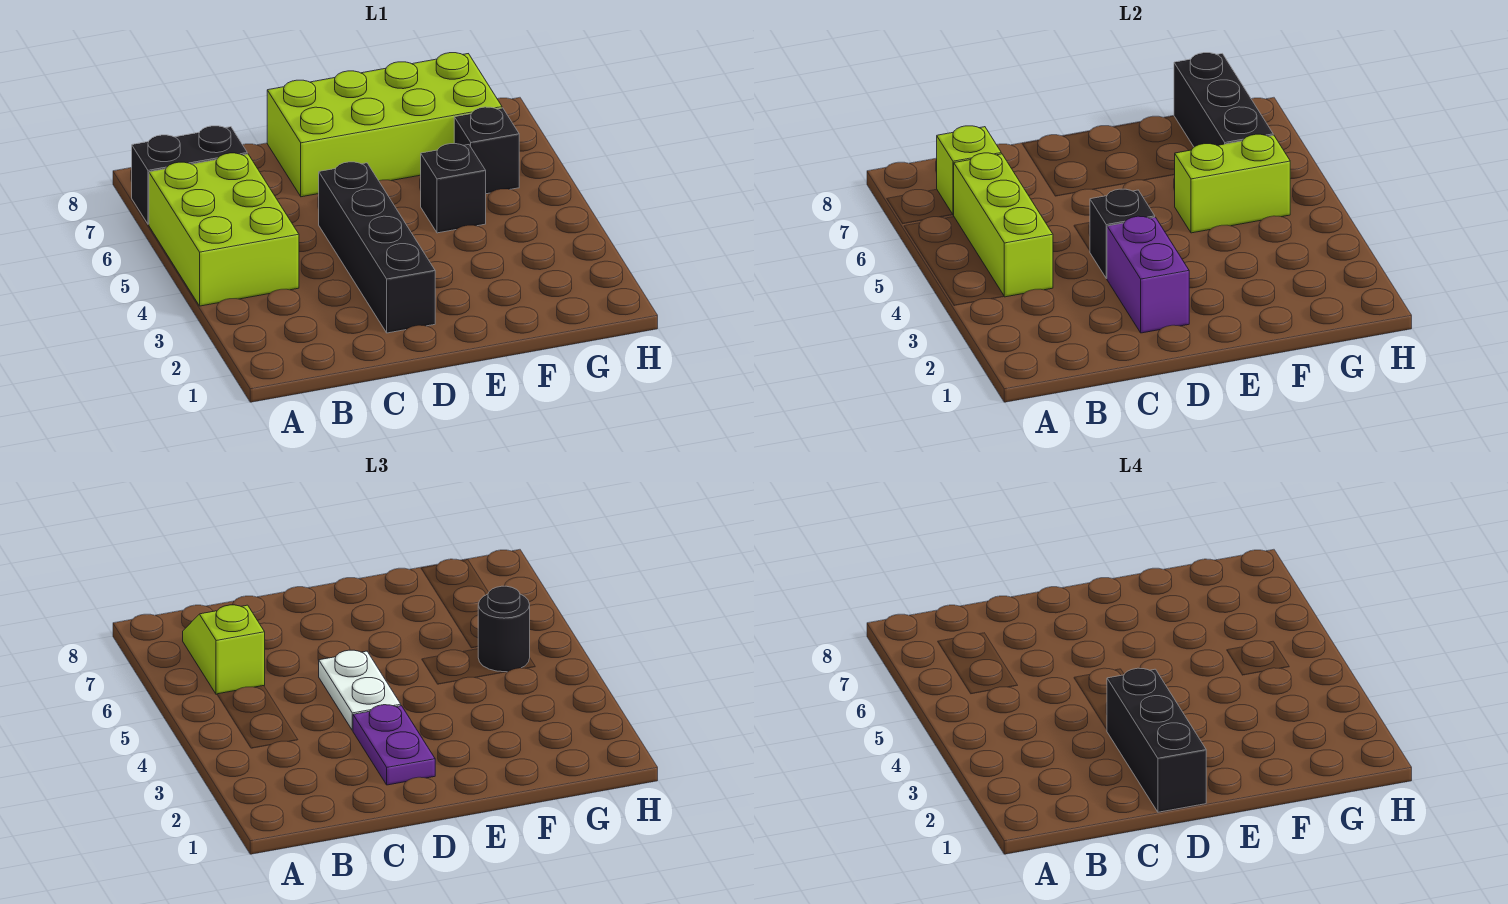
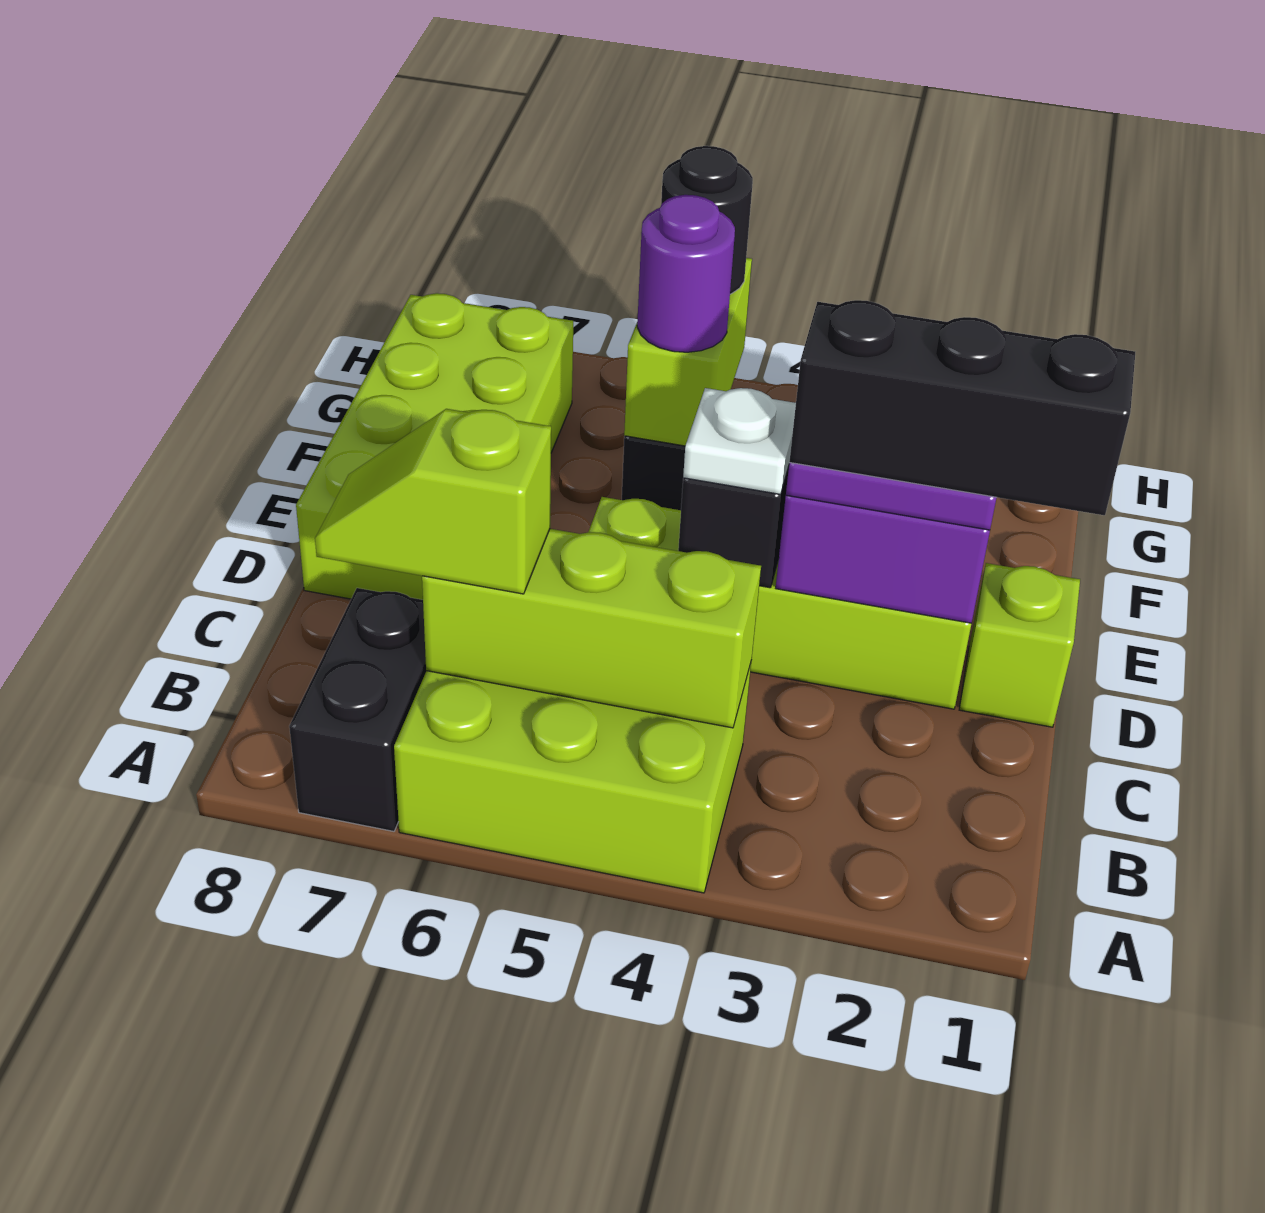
lime 1x1 brick [937,126,1001,215] -> lime 1x1 brick moved to [959,563,1080,727]
black 1x4 brick [319,162,435,333] -> lime 1x4 brick [589,497,971,709]
white 1x2 plate [319,650,401,731] -> white 1x1 plate [683,388,796,494]
none -> purple 1x1 round brick [637,195,735,352]
black 1x1 brick [454,107,519,194] -> none
black 1x3 brick [1174,53,1273,147] -> none

